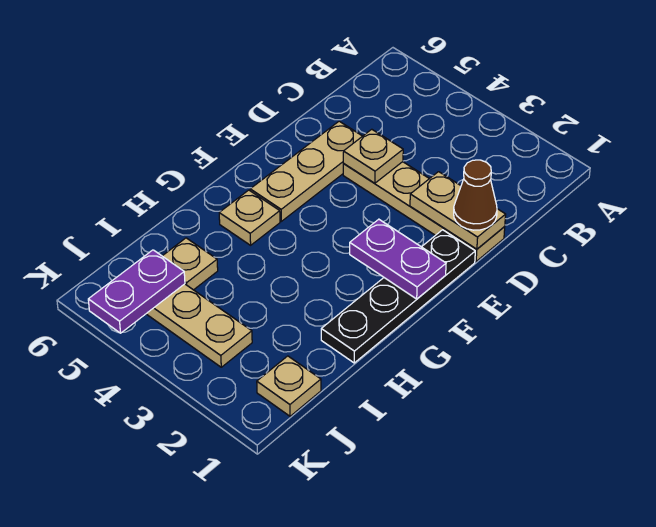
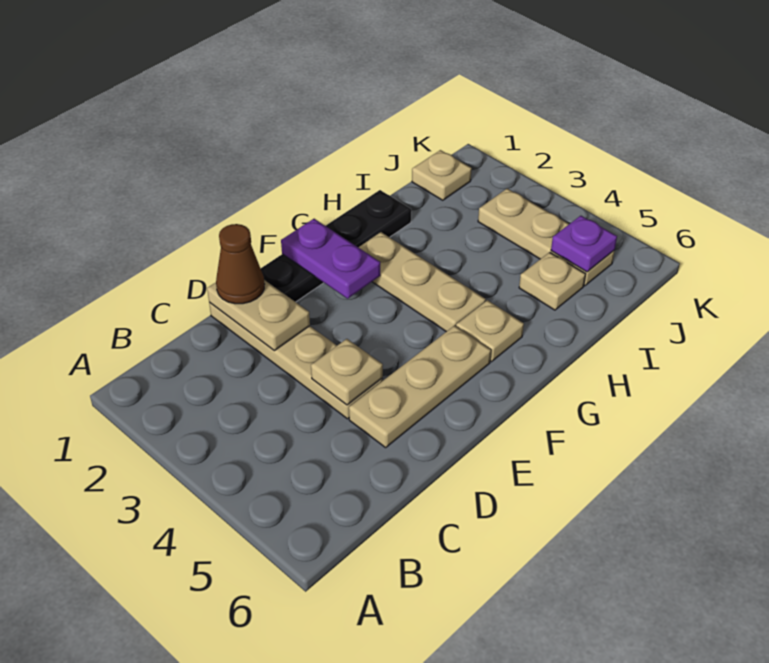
none -> tan 1x3 plate [359,232,486,332]
purple 1x2 plate [88,250,185,333] -> purple 1x1 plate [551,216,617,272]

